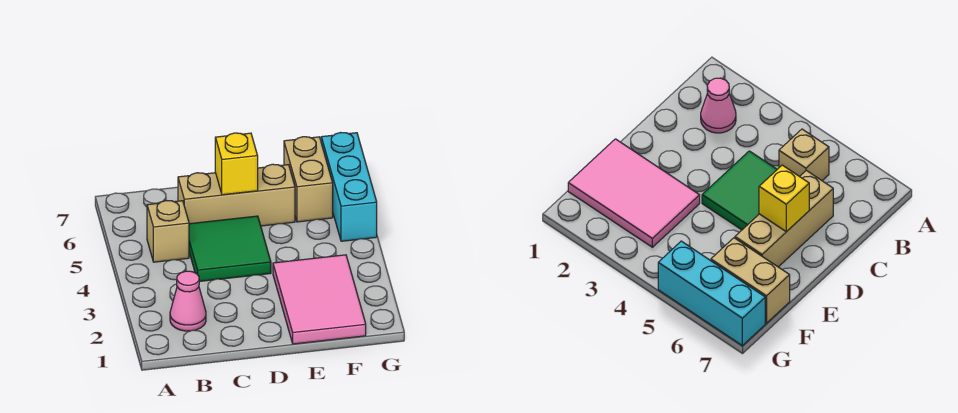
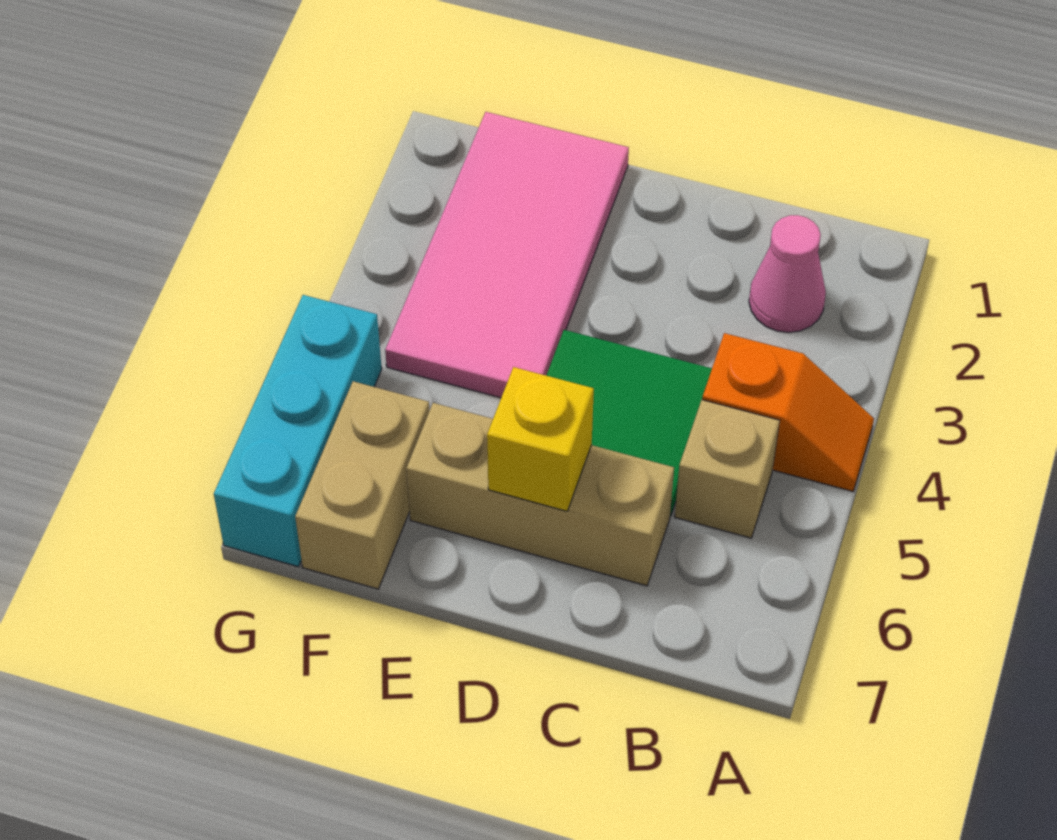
none -> orange 1x2 slope [702,333,874,491]
pink 2x3 tile [273,255,366,344] -> pink 2x4 tile [385,112,629,398]

